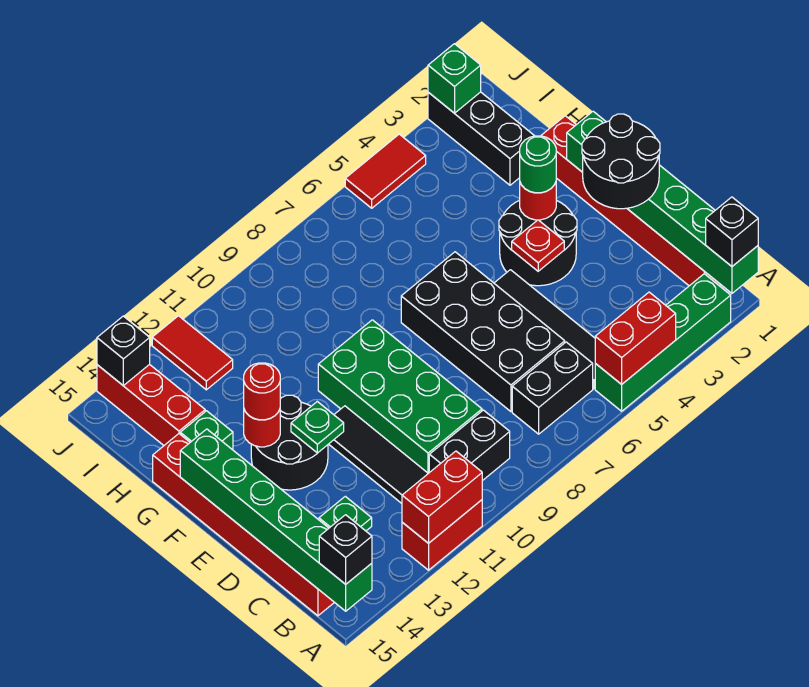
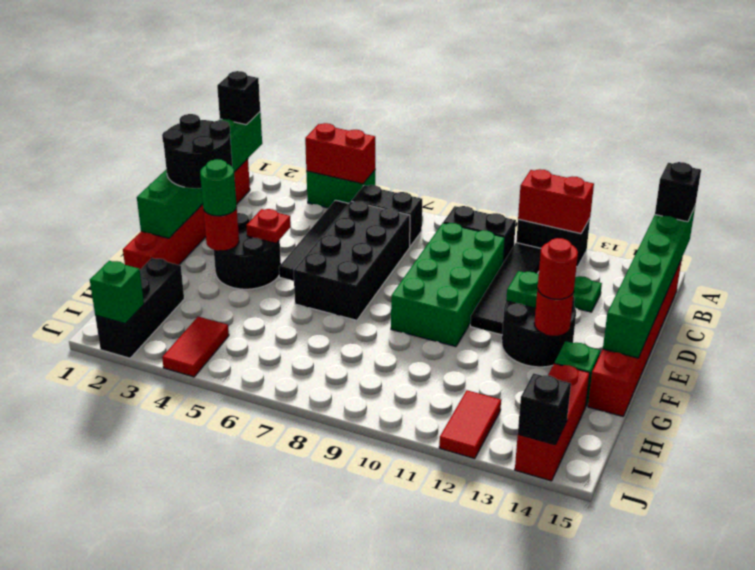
green 1x4 brick [595,274,731,411] -> green 1x2 brick [306,170,375,208]
red 1x2 brick [402,500,482,570] -> black 1x2 brick [516,219,590,267]
red 1x2 tile [345,134,426,208] -> red 1x2 tile turned to [162,317,229,377]

